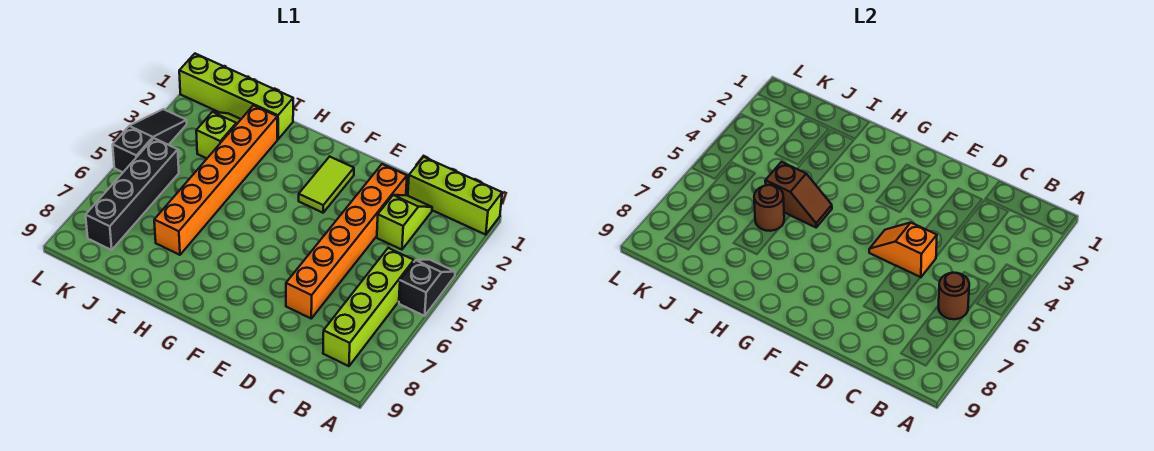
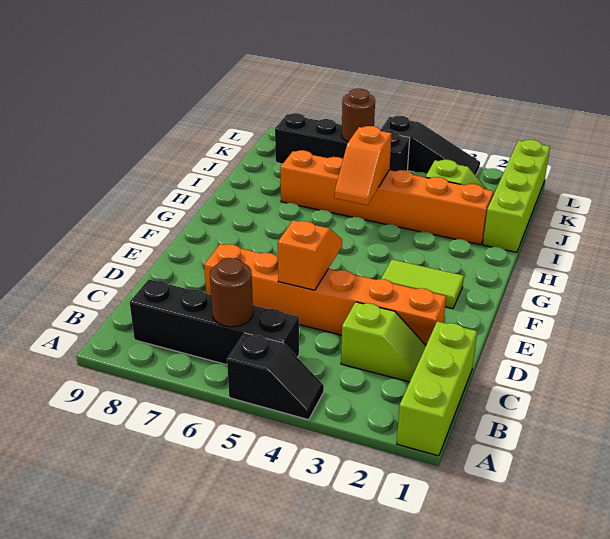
lime 1x4 brick [323,248,414,366] -> black 1x4 brick [130,279,299,365]
brown 1x2 slope [765,162,832,227] -> orange 1x2 slope [334,126,392,205]
brown 1x1 round brick [754,185,784,231] -> brown 1x1 round brick moved to [342,89,375,142]

